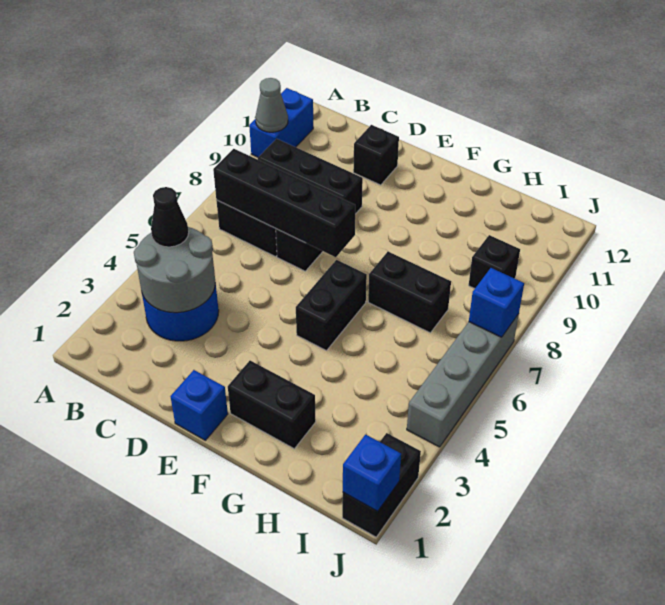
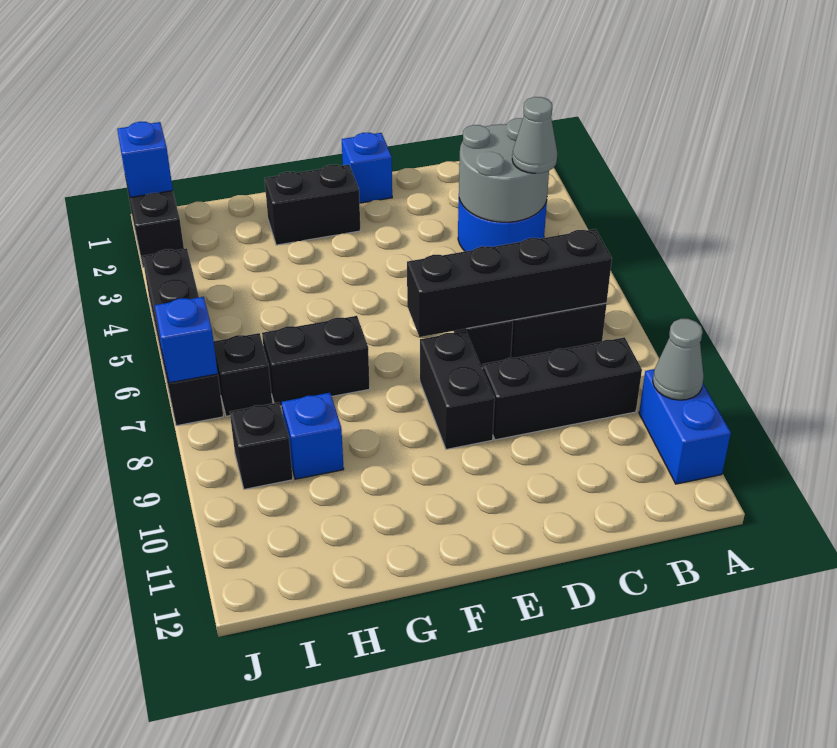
black 1x1 cone [151,187,189,247] -> grey 1x1 cone [512,97,557,173]
black 1x1 brick [353,125,399,185] -> black 1x1 brick moved to [214,333,272,416]
black 1x2 brick [296,260,367,351] -> black 1x2 brick moved to [420,331,495,449]
none -> blue 1x1 brick [282,393,344,479]
grey 1x4 brick [407,314,519,447] -> black 1x4 brick [142,248,223,426]

